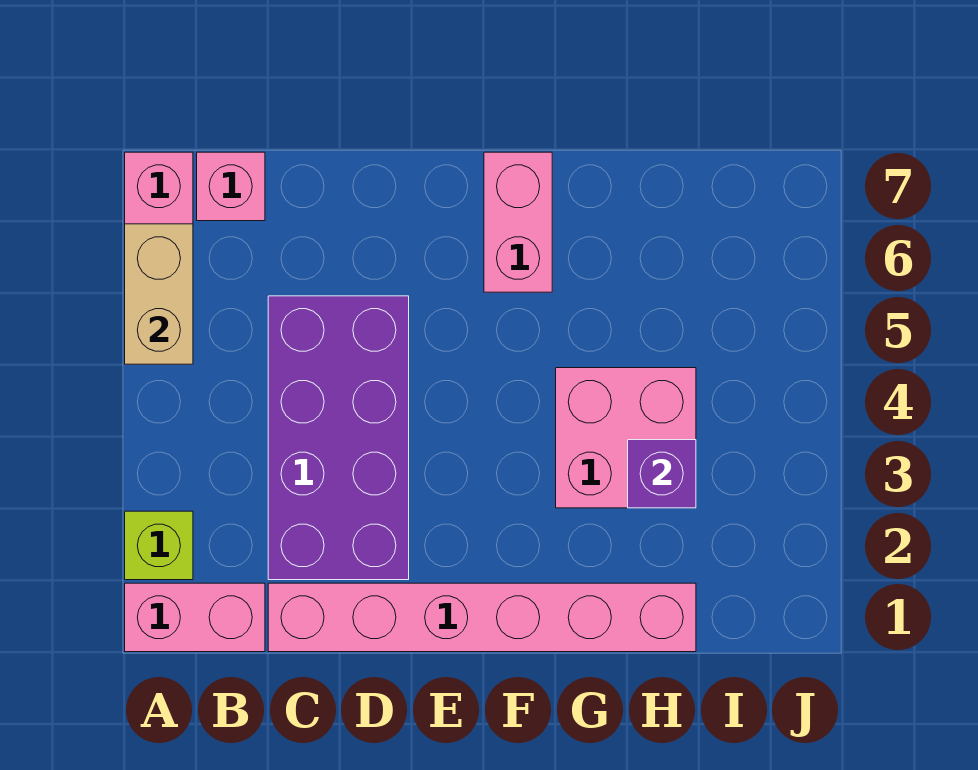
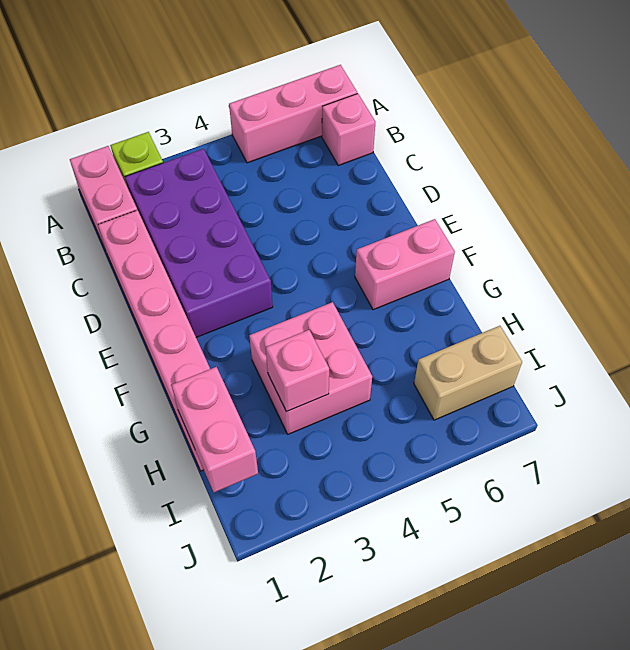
tan 1x2 brick [125,224,193,364] -> tan 1x2 brick moved to [414,326,522,420]
purple 2x4 brick [268,296,409,580] -> purple 2x4 brick turned to [125,149,273,337]
none -> pink 1x2 brick [171,367,258,492]
purple 1x1 brick [628,440,696,508] -> pink 1x1 brick [266,330,329,412]

